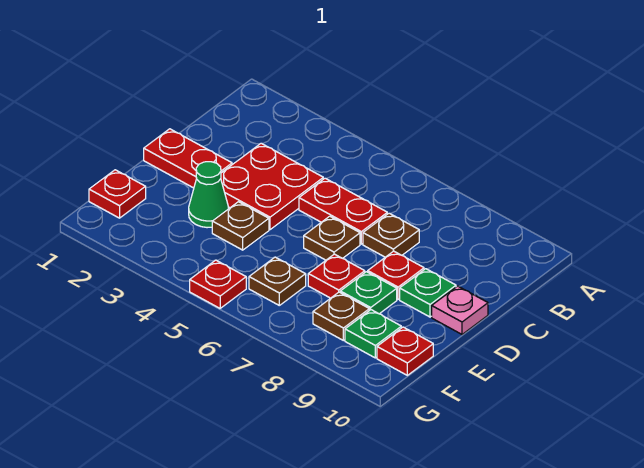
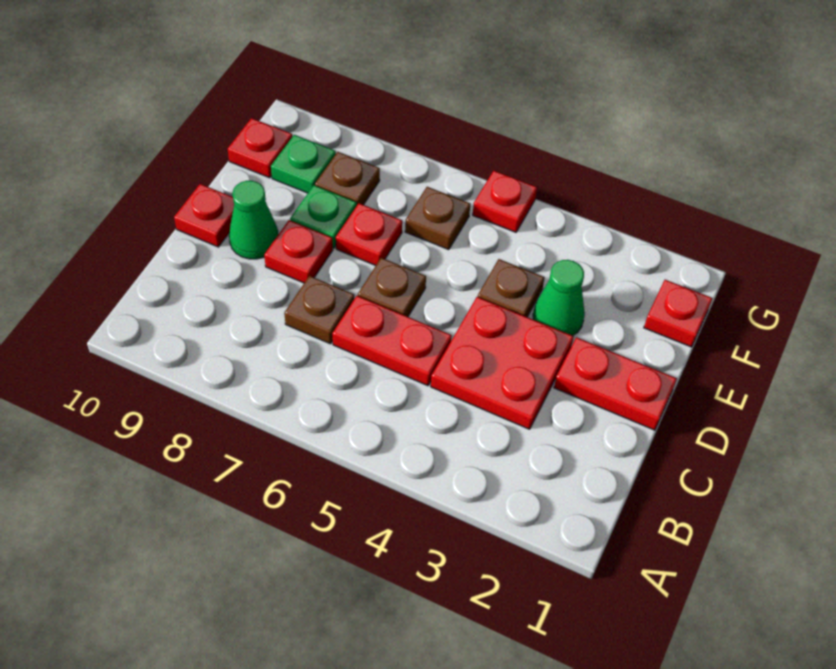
green 1x1 plate [400,269,456,317] -> green 1x1 cone [229,180,278,259]
pink 1x1 plate [432,286,488,334] -> red 1x1 plate [174,184,234,247]

